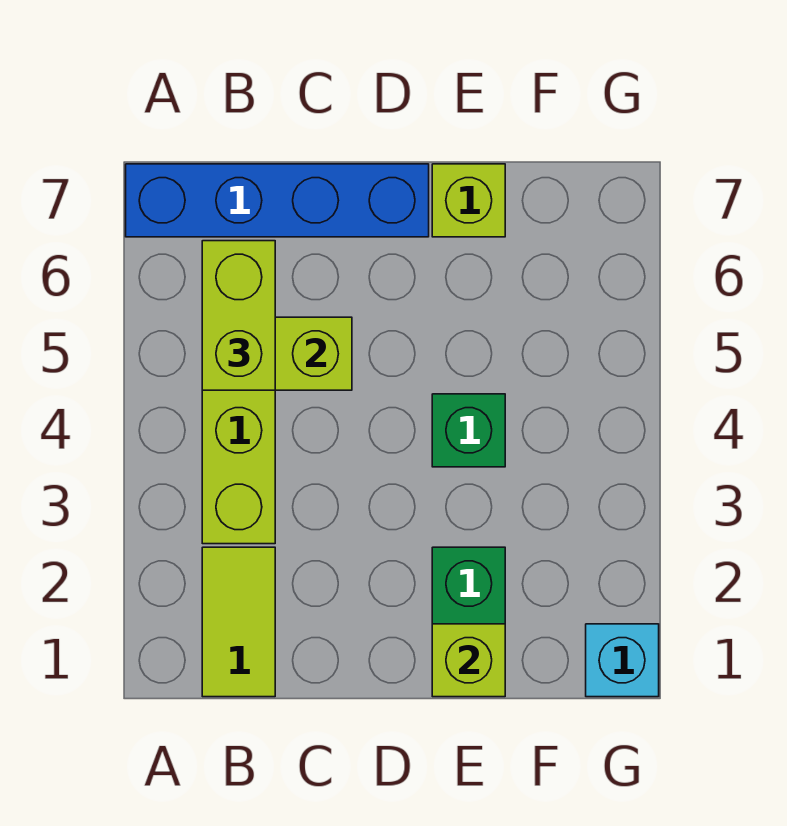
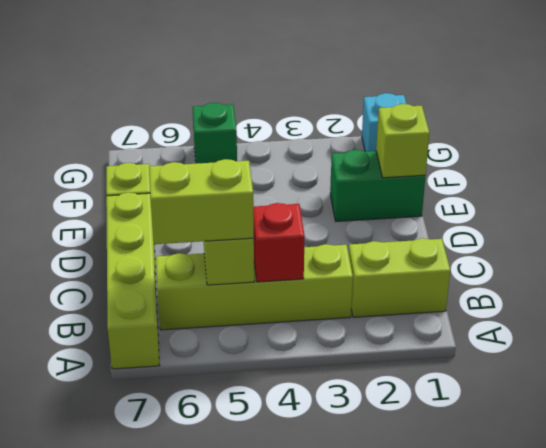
blue 1x4 brick [126,164,429,237] -> lime 1x4 brick [106,192,160,369]
lime 1x2 tile [202,547,275,697] -> lime 1x2 brick [349,238,450,317]
none -> red 1x1 brick [253,203,305,282]
green 1x1 brick [432,394,505,467] -> green 1x1 brick moved to [193,103,237,164]

